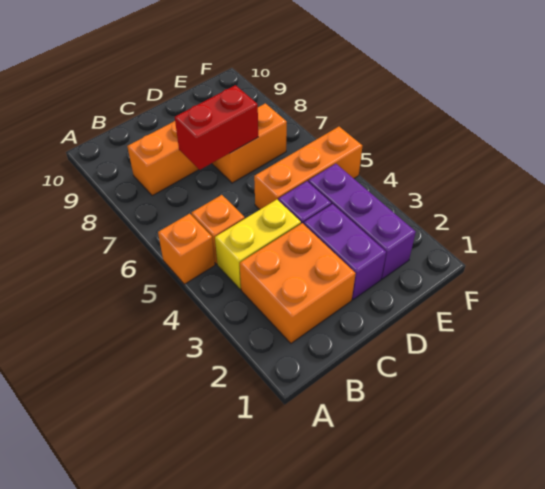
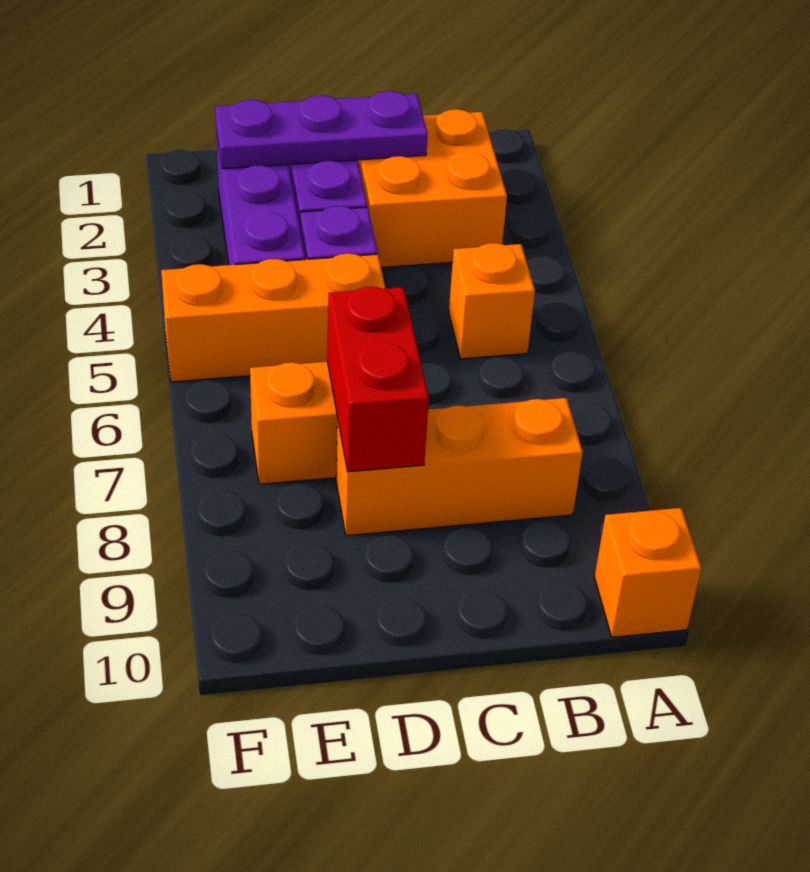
orange 1x1 brick [158,214,215,284] -> orange 1x1 brick moved to [595,508,702,637]
yellow 1x2 brick [215,200,301,289] -> none
none -> purple 1x3 plate [215,91,428,169]
red 1x2 brick [175,85,258,170] -> red 1x2 brick turned to [327,287,429,472]

